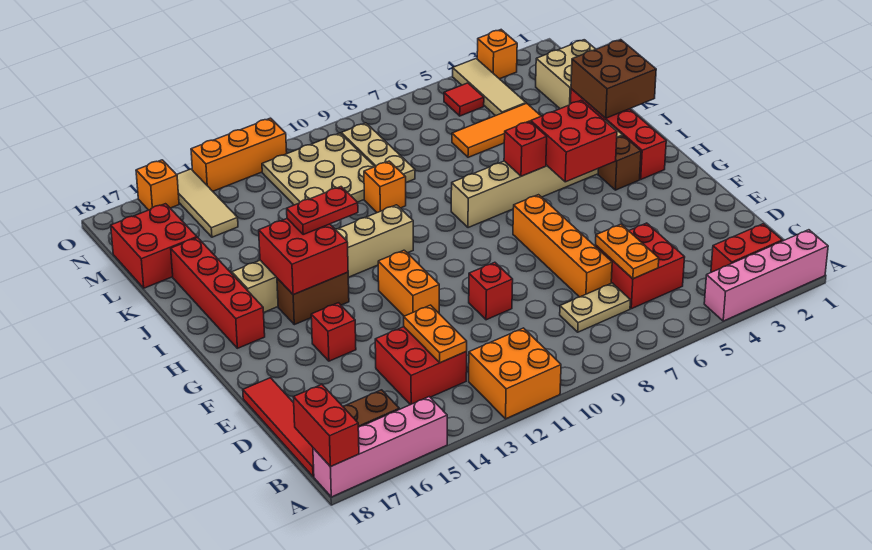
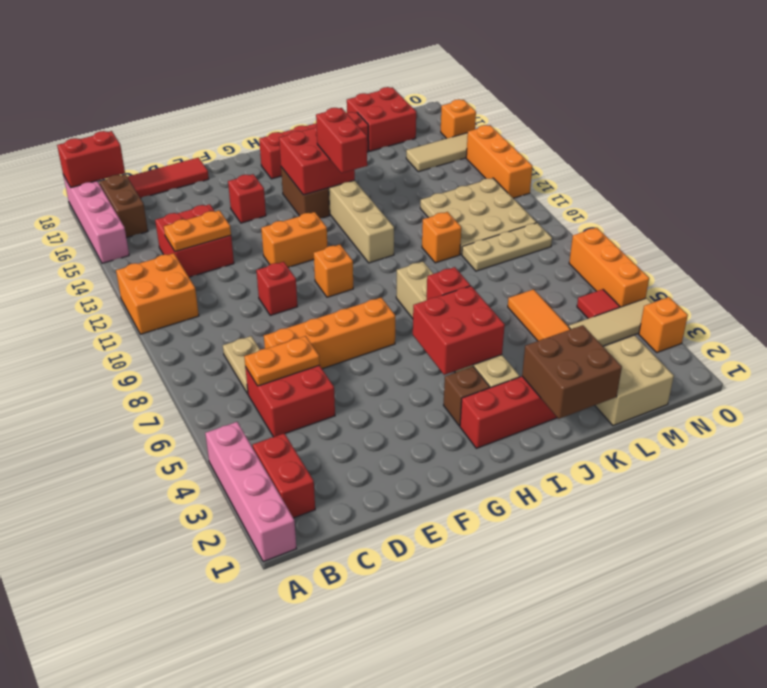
none -> orange 1x1 brick [314,245,353,297]
red 1x2 plate [287,187,358,234] -> red 1x2 brick [316,108,367,173]
none -> orange 1x3 brick [569,228,649,307]

